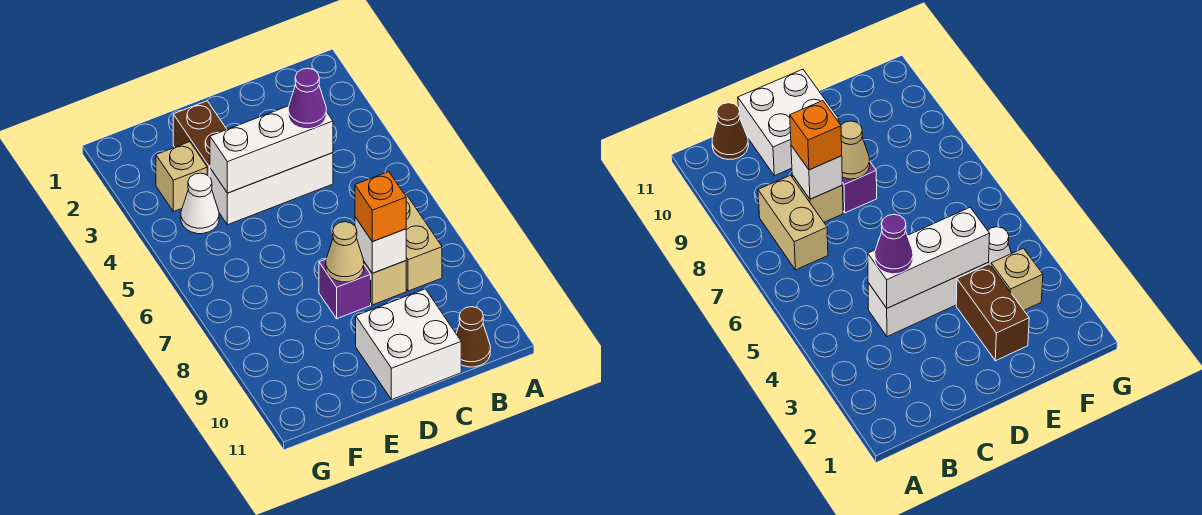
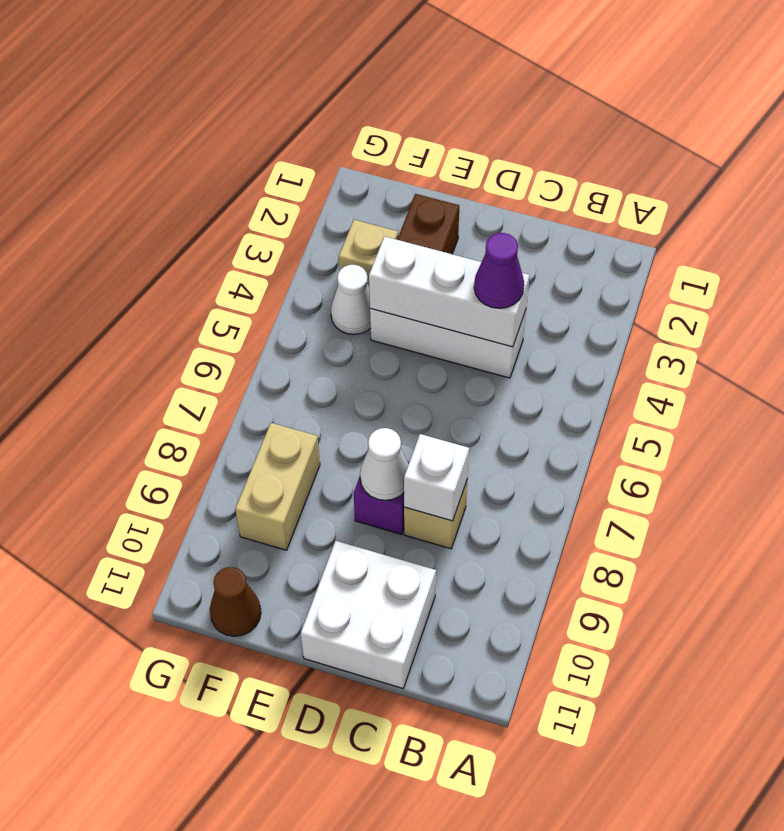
tan 1x2 brick [405,194,442,291] -> tan 1x2 brick moved to [235,423,320,550]
brown 1x1 cone [456,307,490,367] -> brown 1x1 cone moved to [210,567,261,636]
orange 1x1 brick [355,172,406,242] -> none
tan 1x1 cone [326,222,364,282] -> white 1x1 cone [360,428,409,500]

